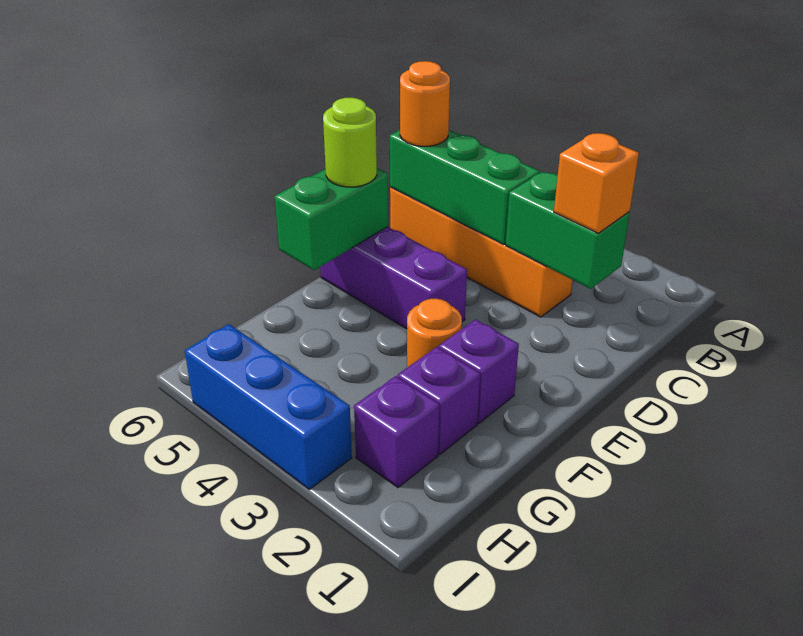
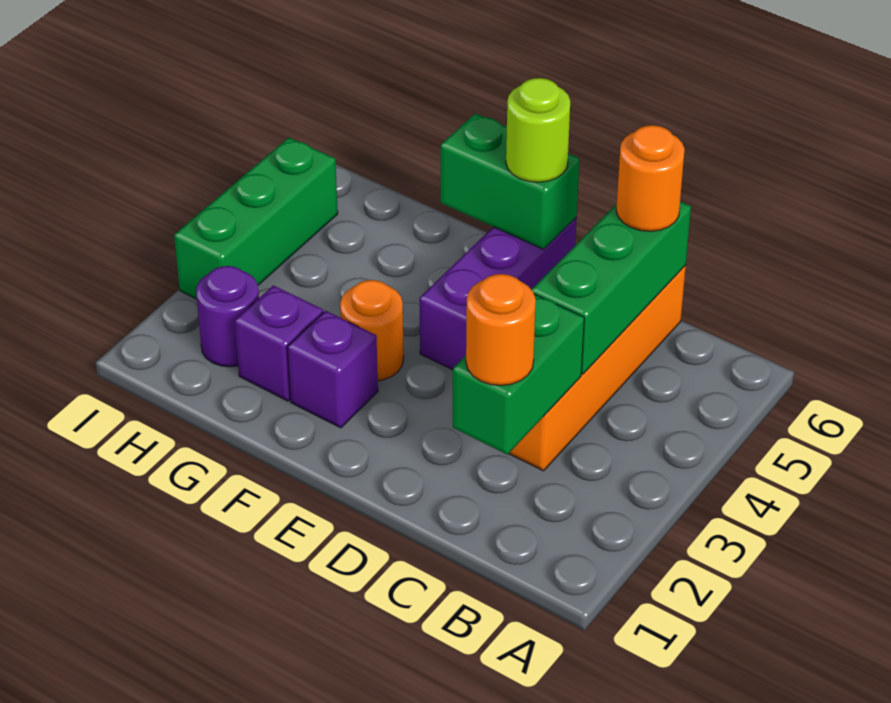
orange 1x1 brick [554,133,639,233] -> orange 1x1 round brick [466,274,536,386]
purple 1x1 brick [354,376,439,488] -> purple 1x1 round brick [196,266,259,367]
blue 1x3 brick [185,324,352,489] -> green 1x3 brick [174,138,338,299]

